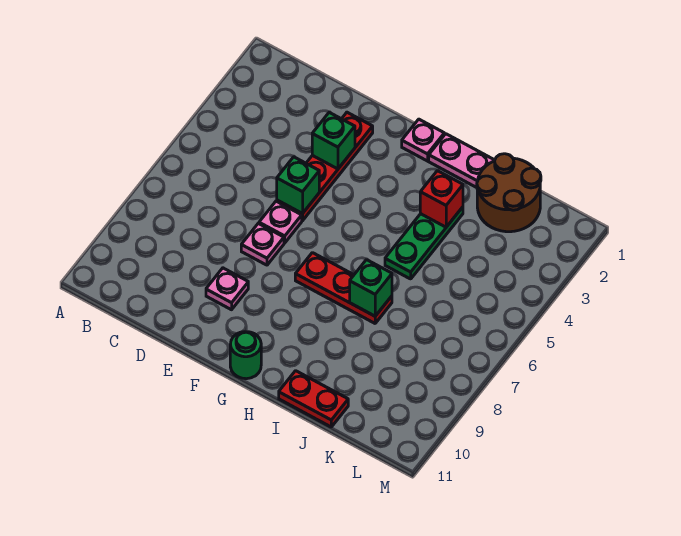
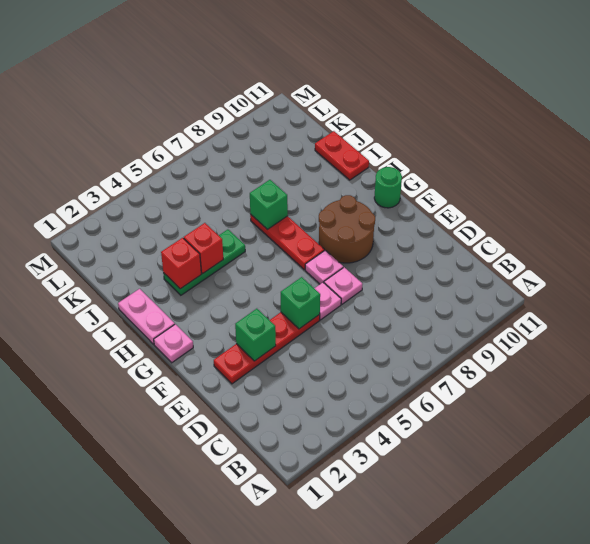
pink 1x1 plate [206,268,248,310] -> pink 1x1 plate moved to [305,250,343,284]
none -> red 1x1 brick [184,223,223,274]
brown 2x2 round brick [477,154,541,232] -> brown 2x2 round brick moved to [319,195,375,263]

